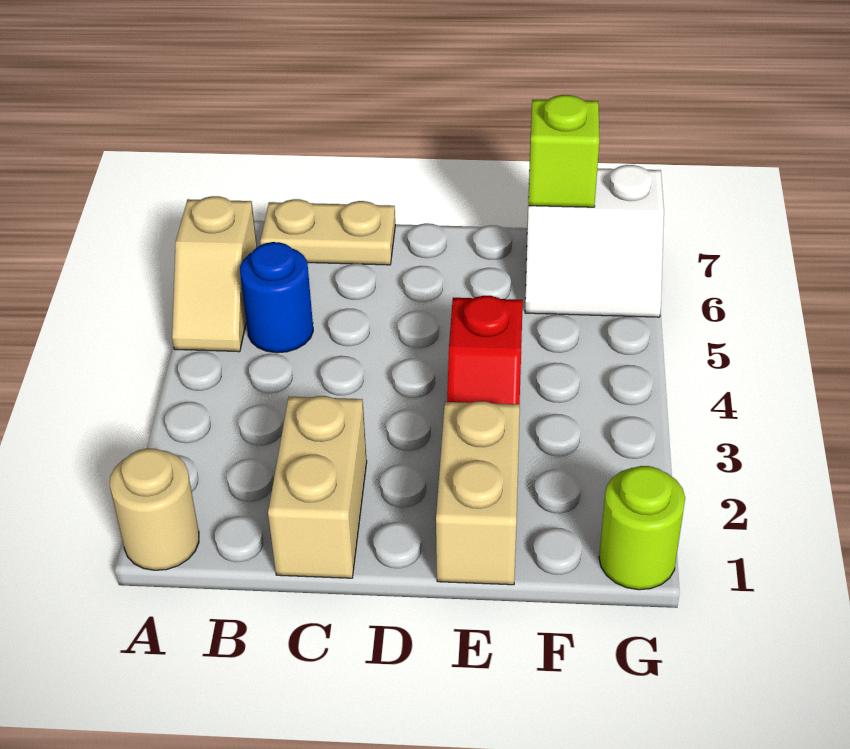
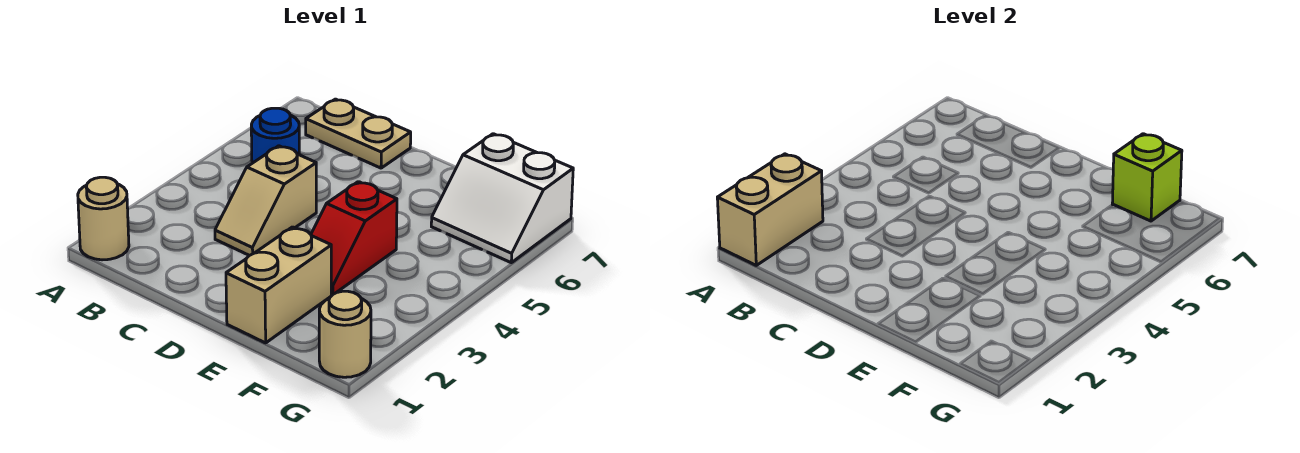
tan 1x2 slope [172,196,257,352] -> tan 1x2 slope moved to [215,146,316,256]
tan 1x2 brick [268,396,367,578] -> tan 1x2 brick moved to [717,154,823,265]
lime 1x1 round brick [599,466,685,590] -> tan 1x1 round brick [319,291,371,377]

